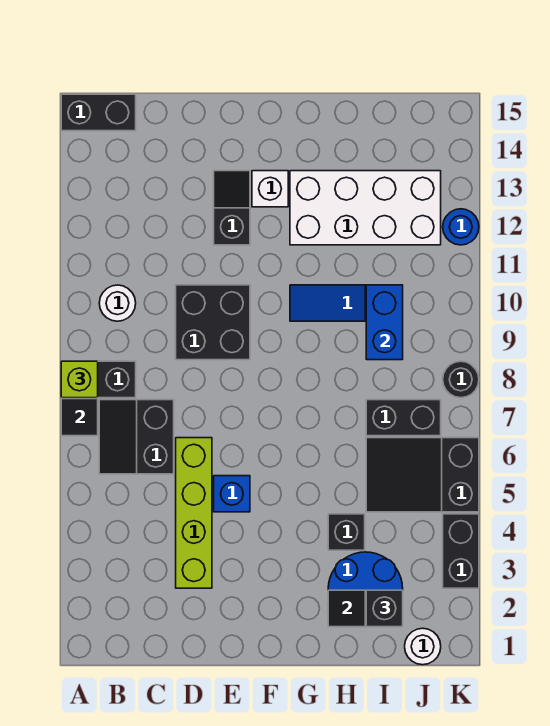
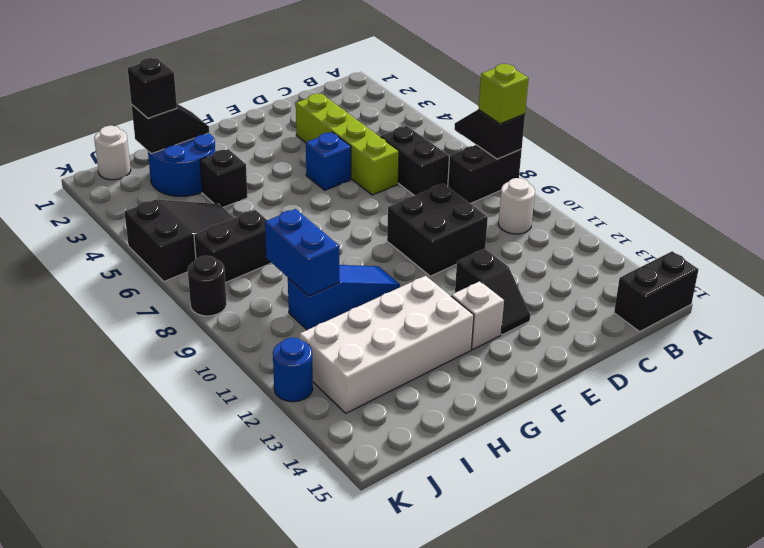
black 1x2 brick [443,514,479,588] -> none

